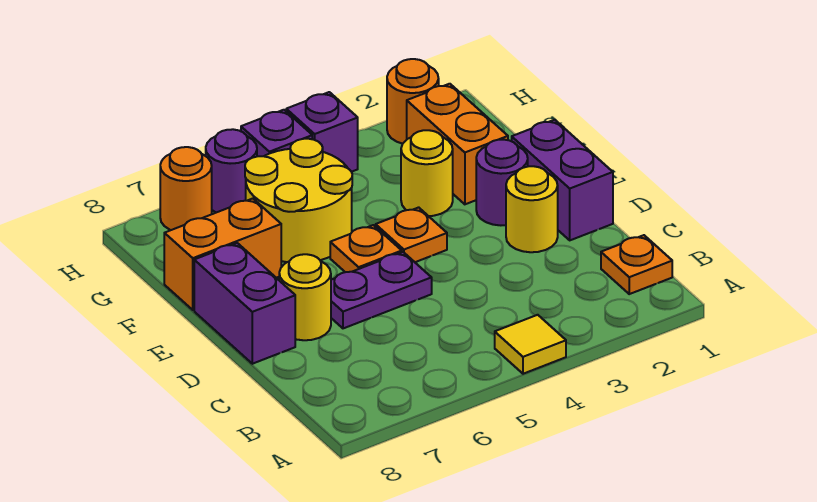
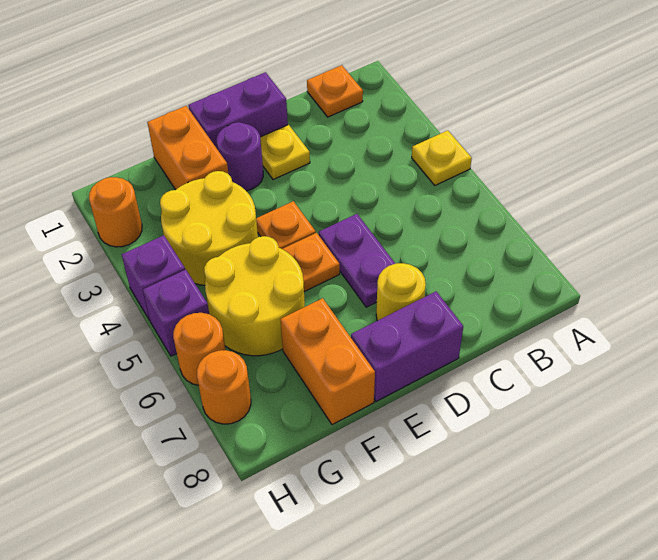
yellow 1x1 tile [495,315,566,374] -> yellow 1x1 plate [412,130,472,185]
yellow 1x1 round brick [506,166,558,252] -> yellow 1x1 plate [260,125,310,180]
orange 1x2 brick [407,84,508,204] -> orange 1x2 brick turned to [147,106,228,190]
yellow 1x1 round brick [401,130,453,216] -> yellow 2x2 round brick [160,171,258,285]
purple 1x1 round brick [206,129,257,213] -> orange 1x1 round brick [173,313,226,385]

